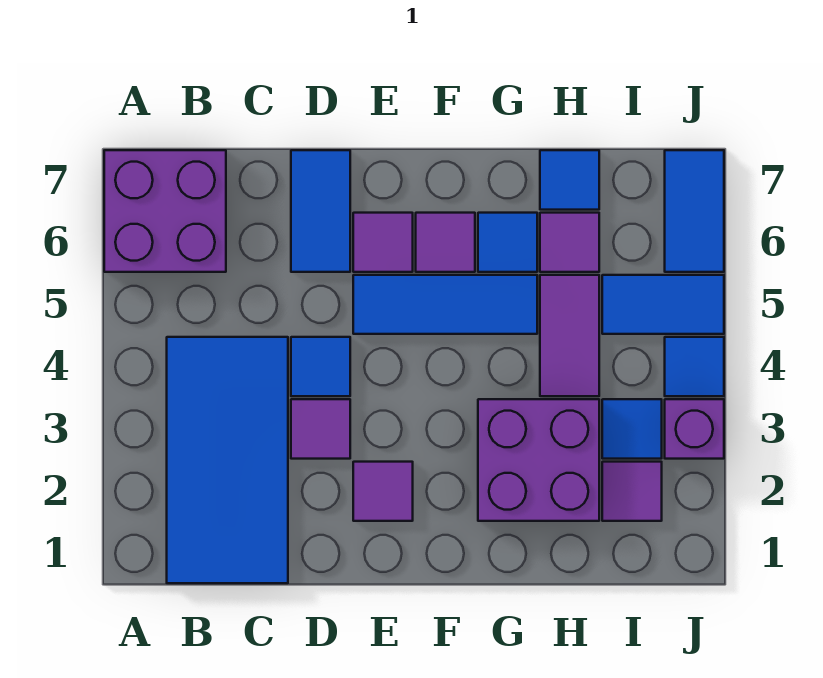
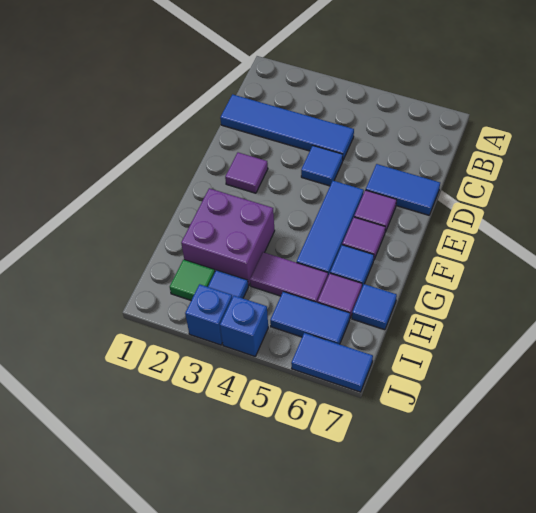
purple 2x2 brick [104,150,226,272] -> none
blue 2x4 tile [167,337,288,583] -> blue 1x4 tile [220,94,354,160]
purple 1x1 tile [291,399,350,459] -> none
purple 1x1 tile [602,462,662,521] -> green 1x1 tile [170,260,215,300]
blue 1x2 tile [602,275,724,334] -> blue 1x2 tile turned to [270,292,350,344]
purple 1x1 brick [665,399,724,459] -> blue 1x1 brick [185,284,232,345]
blue 1x1 tile [665,337,724,396] -> blue 1x1 brick [220,296,268,356]

